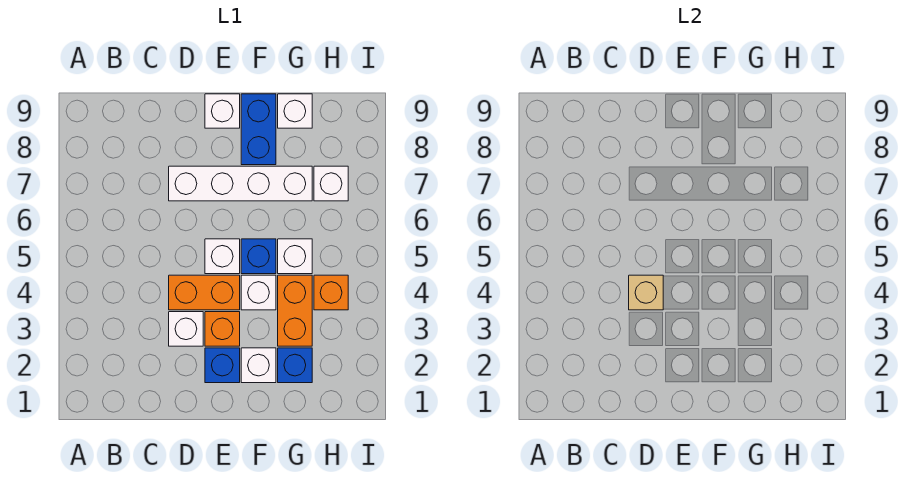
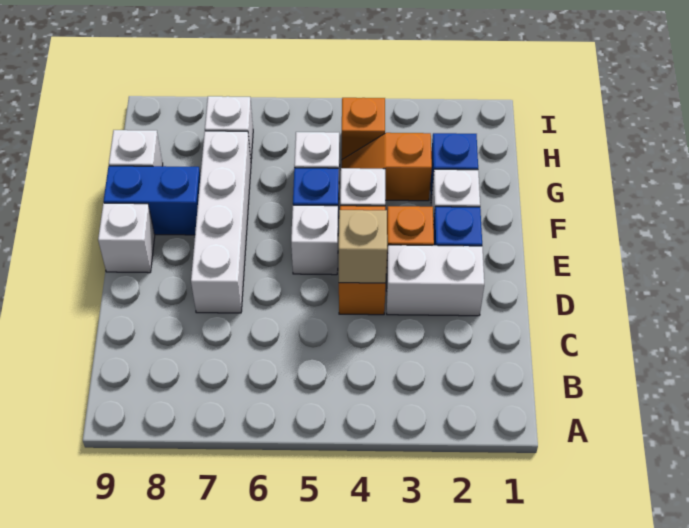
white 1x1 brick [169,312,203,346] -> white 1x2 brick [386,245,484,316]
orange 1x2 brick [278,275,312,346] -> orange 1x2 slope [341,133,432,201]

